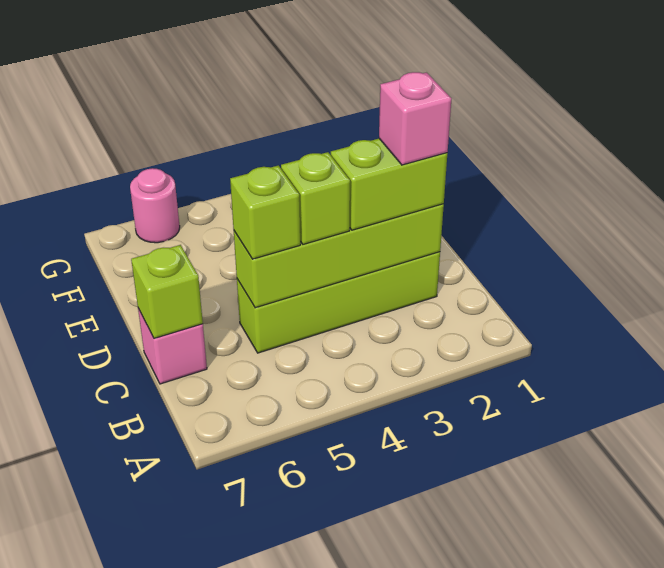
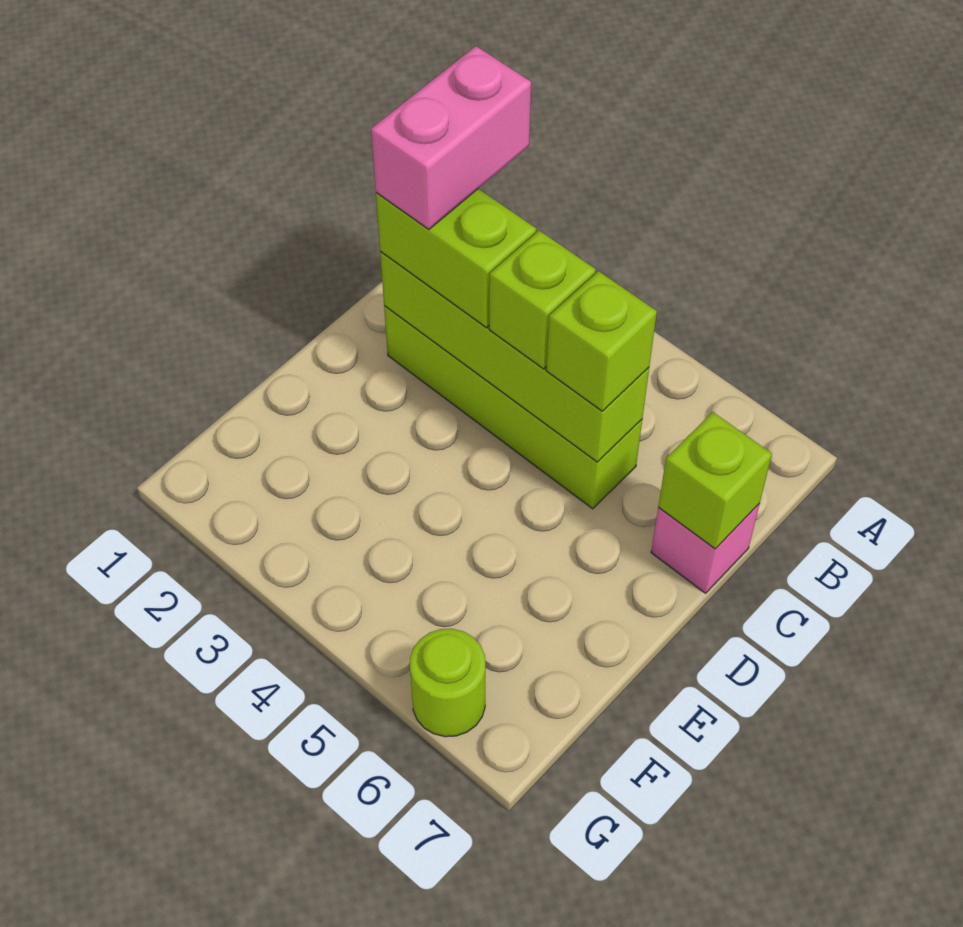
pink 1x1 brick [379,72,452,165] -> pink 1x2 brick [371,46,531,229]
pink 1x1 round brick [130,168,180,243] -> lime 1x1 round brick [410,629,485,737]

